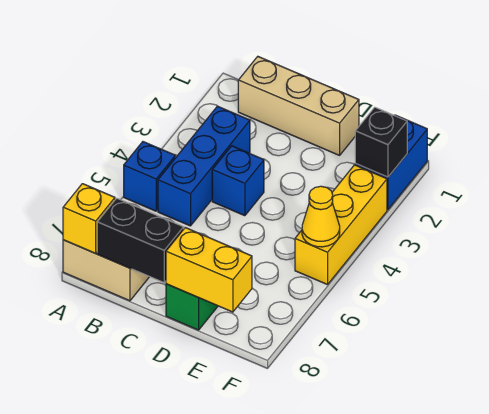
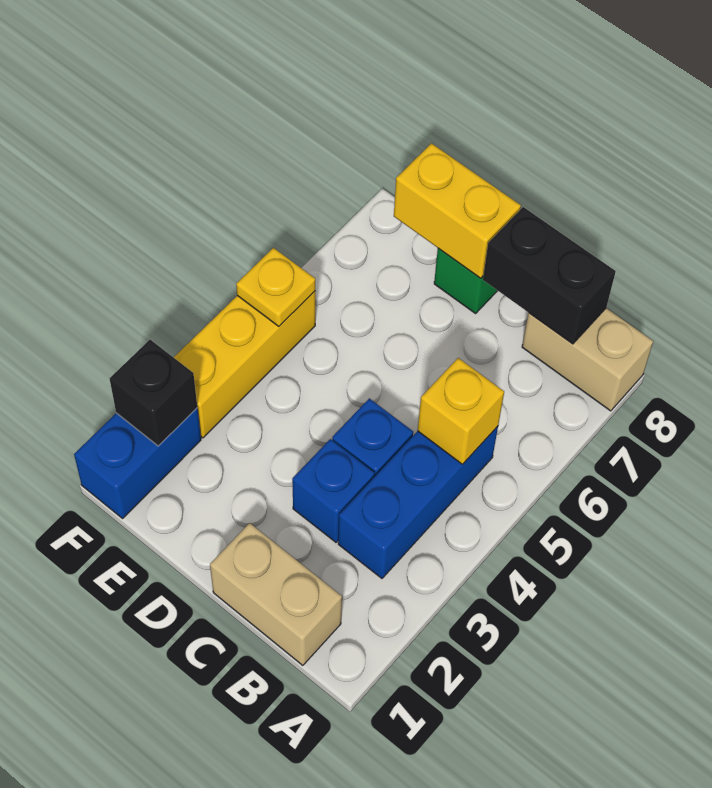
blue 1x1 brick [124,142,175,211] -> blue 1x1 brick moved to [292,439,375,542]
yellow 1x1 brick [63,184,115,253] -> yellow 1x1 brick moved to [418,358,504,464]
tan 1x3 brick [238,57,359,155] -> tan 1x2 brick [210,523,342,665]
yellow 1x1 cone [302,186,340,247] -> yellow 1x1 plate [236,248,315,326]

